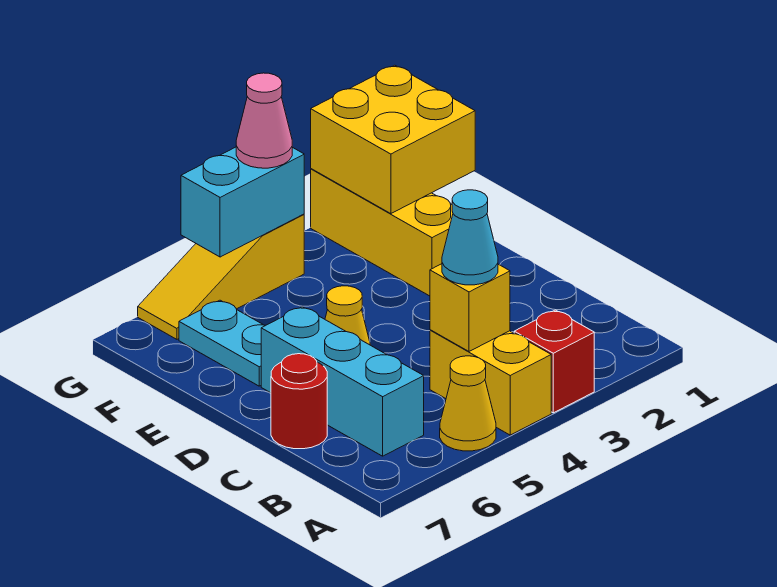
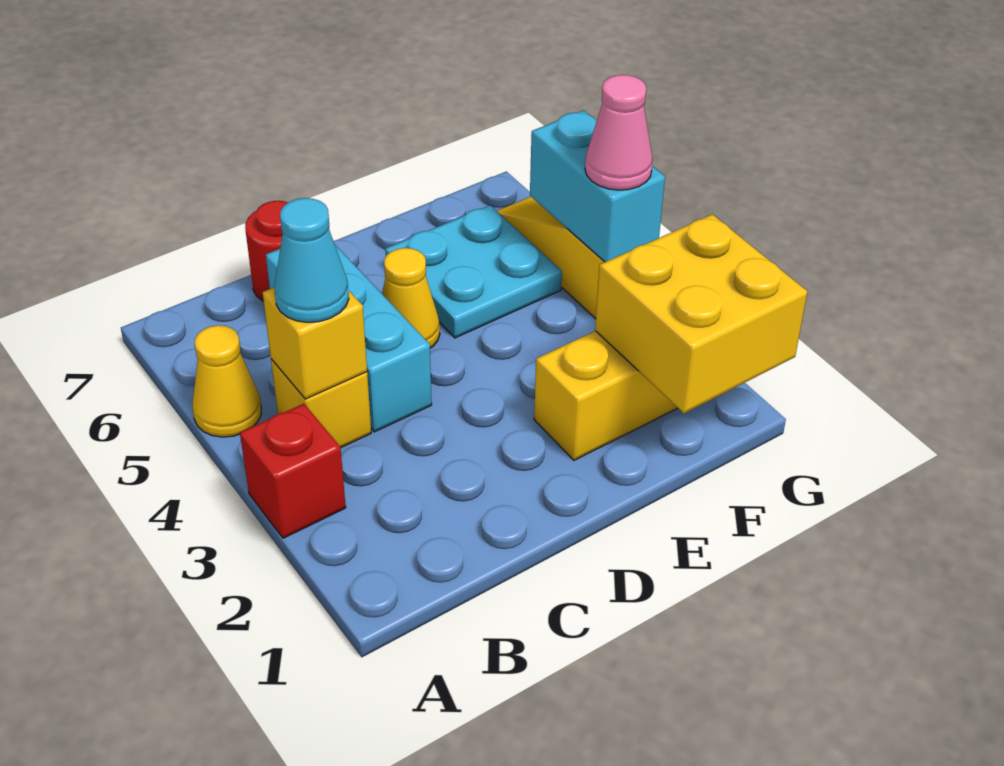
yellow 1x2 brick [430,330,551,435] -> yellow 1x1 brick [271,359,371,448]
cyan 1x3 brick [261,307,424,456] -> cyan 1x3 brick turned to [266,245,432,432]
cyan 1x2 plate [179,300,266,386] -> cyan 2x2 plate [385,205,562,338]

